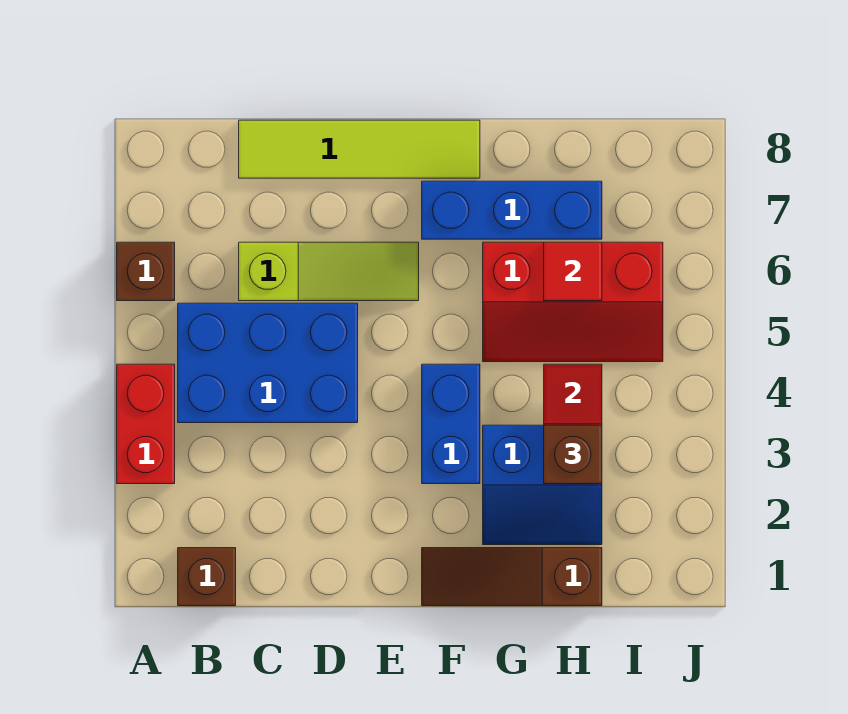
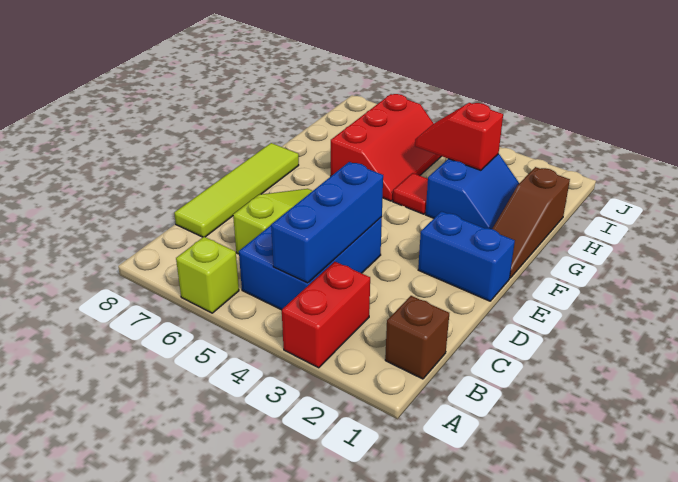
red 1x2 brick [117,364,175,484] -> red 1x2 brick turned to [282,262,370,368]
brown 1x1 brick [117,242,175,301] -> lime 1x1 brick [176,237,239,313]
blue 1x2 brick [422,364,480,484] -> blue 1x2 brick moved to [418,211,515,301]
blue 1x3 brick [422,181,602,239] -> blue 1x3 brick moved to [271,162,383,283]
brown 1x1 brick [544,425,602,484] -> none
red 1x1 tile [544,242,602,301] -> red 1x1 tile moved to [393,173,428,214]

